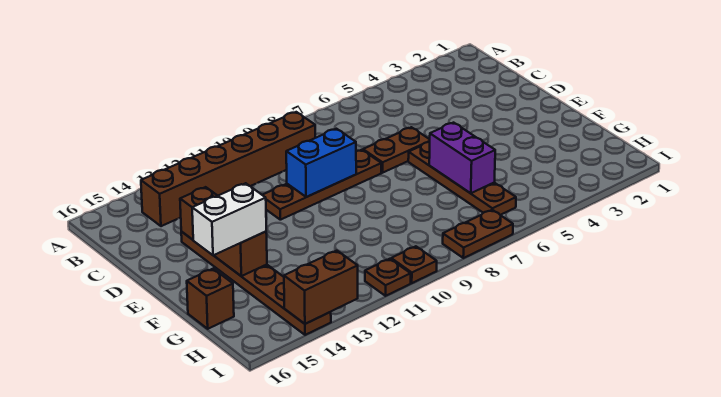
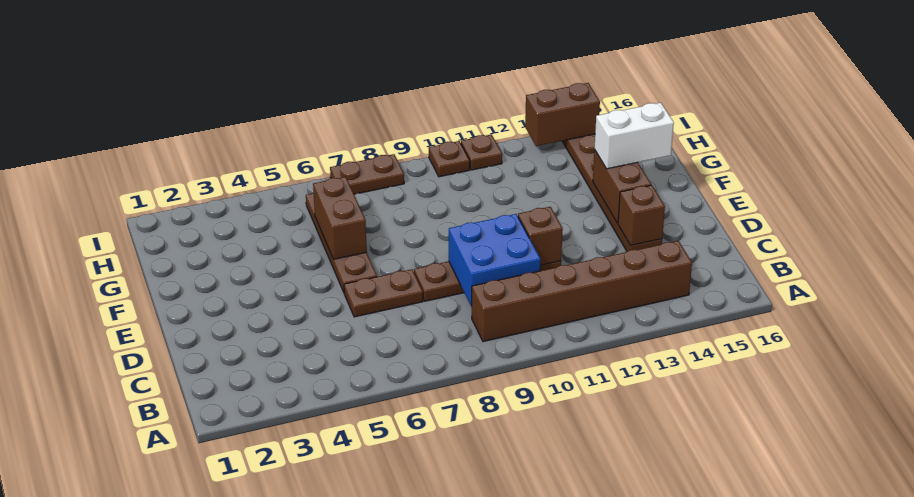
blue 1x2 brick [286,129,356,197] -> blue 2x2 brick [449,214,541,306]
purple 1x2 brick [429,123,495,193] -> brown 1x2 brick [313,177,367,259]
brown 1x1 brick [187,269,234,329] -> brown 1x1 brick moved to [518,207,563,265]

